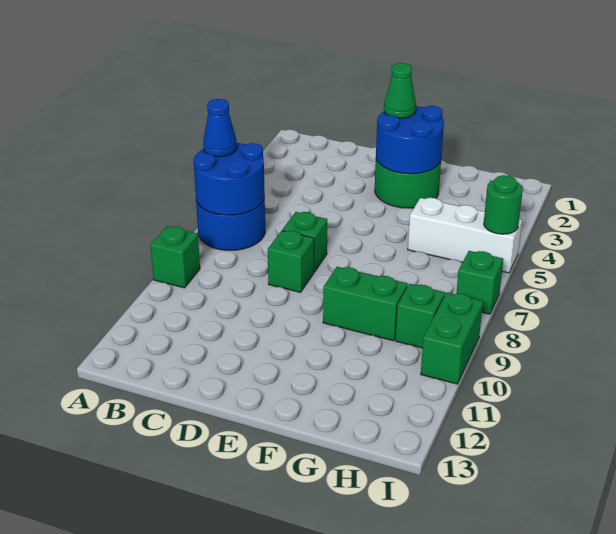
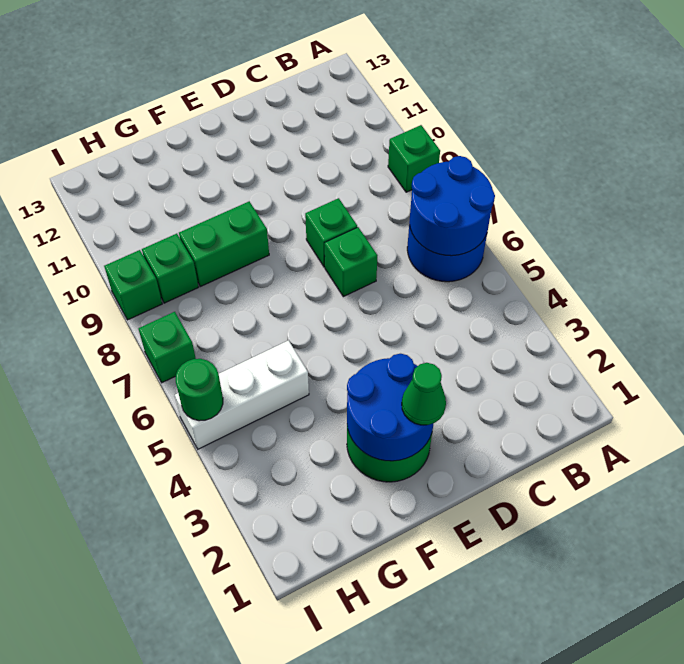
blue 1x1 cone [203,99,237,157] -> none
green 1x2 brick [421,293,483,384] -> green 1x1 brick [104,250,162,320]

